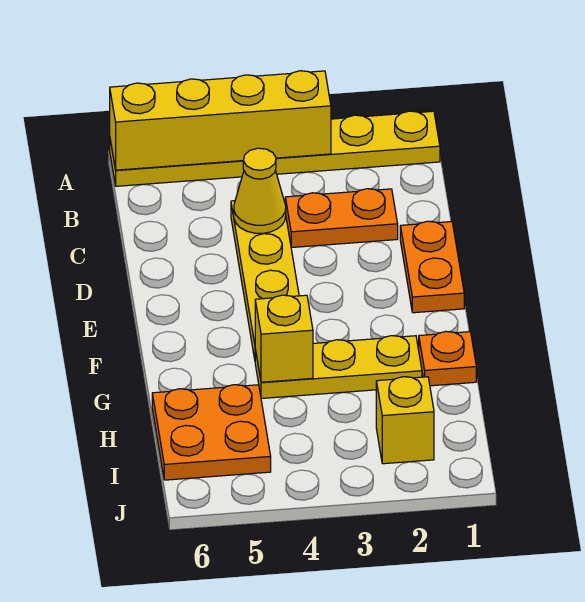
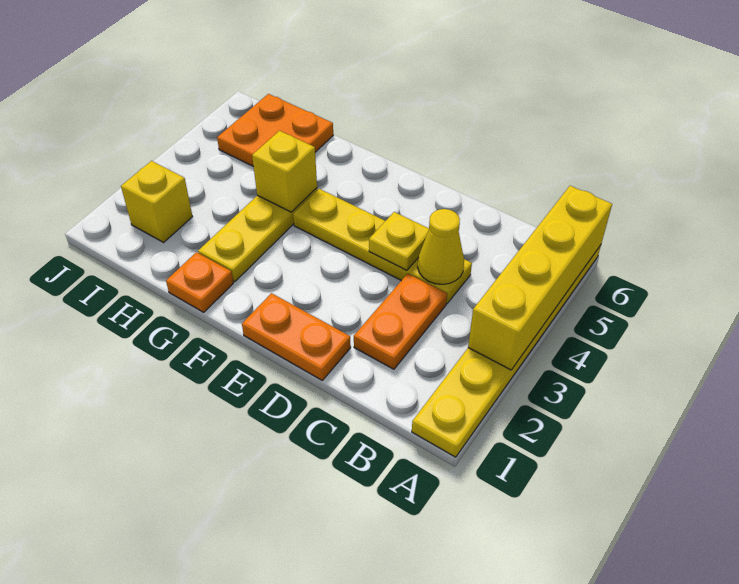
none -> yellow 1x1 plate [369,212,429,271]

